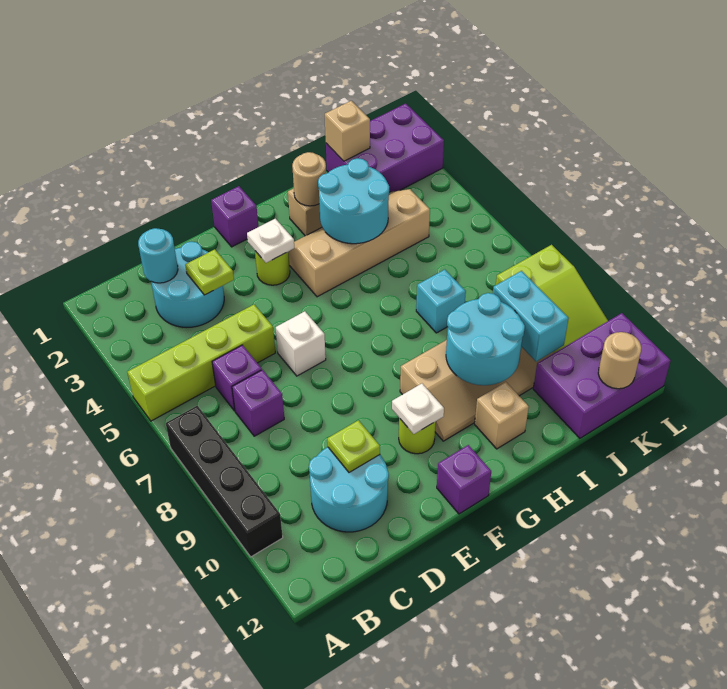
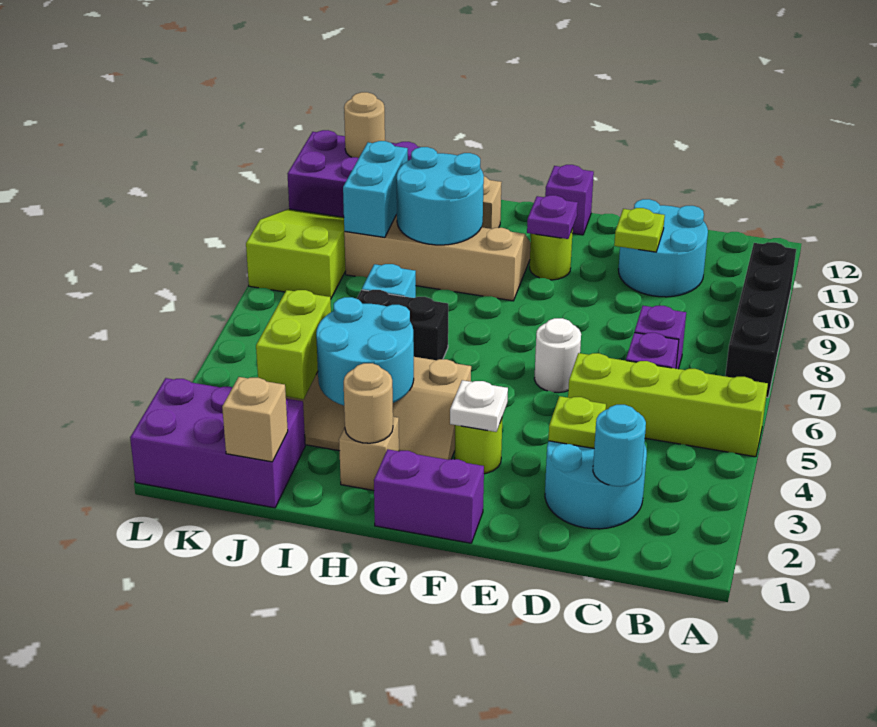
white 1x1 brick [276,311,326,376] -> white 1x1 round brick [534,318,581,393]
purple 1x1 brick [211,186,259,247] -> purple 1x2 brick [374,449,484,543]
white 1x1 plate [392,384,444,434] -> purple 1x1 plate [527,195,578,239]
none -> black 1x2 brick [357,290,448,360]
none -> lime 1x2 brick [256,290,331,399]

